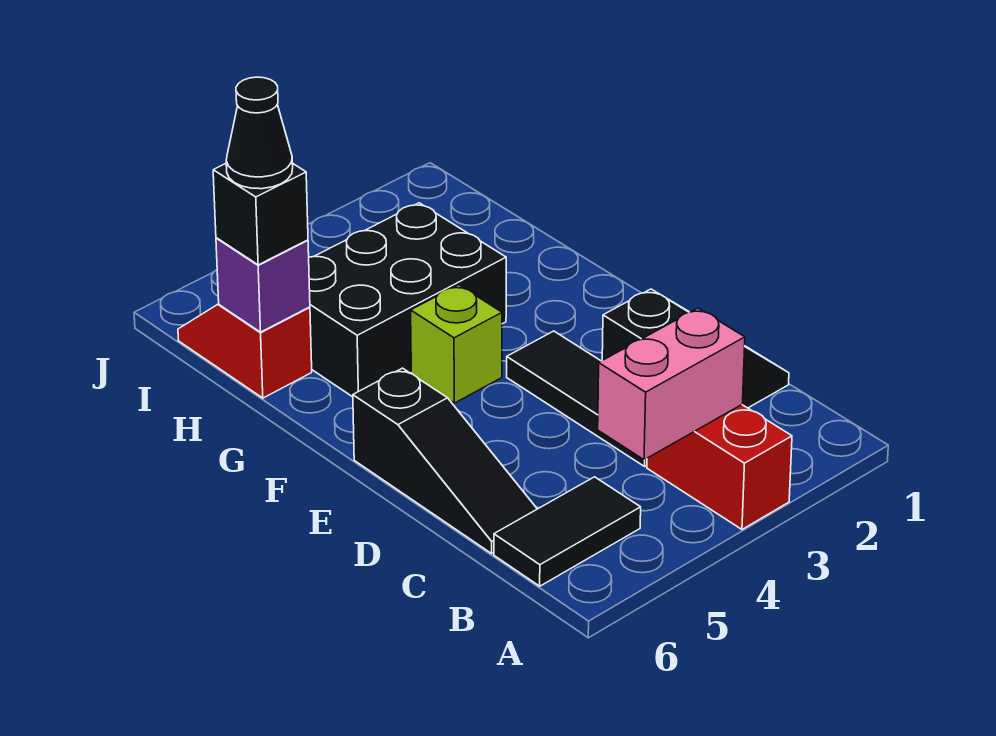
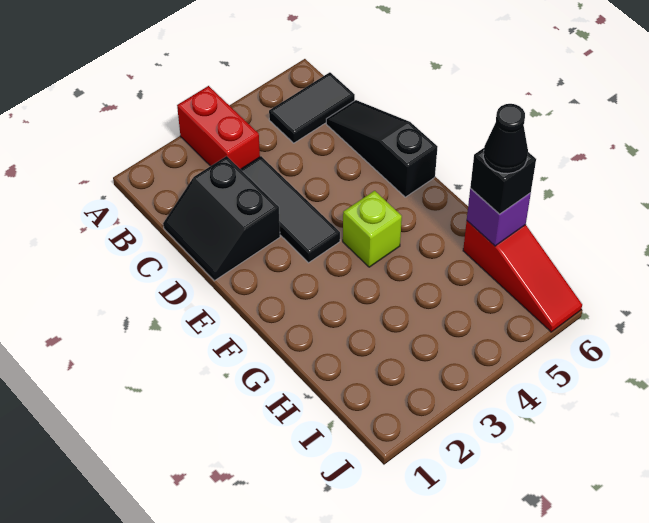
pink 1x2 brick [598,308,745,460] -> none
black 2x3 brick [309,203,506,397] -> none
red 1x2 slope [178,304,312,398] -> red 1x3 slope [463,221,582,332]

